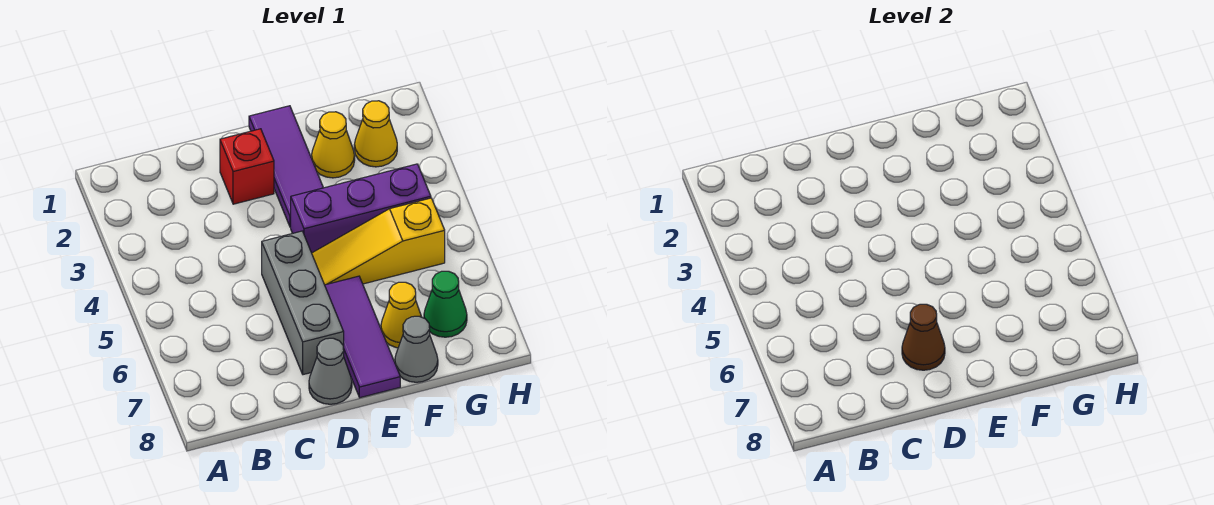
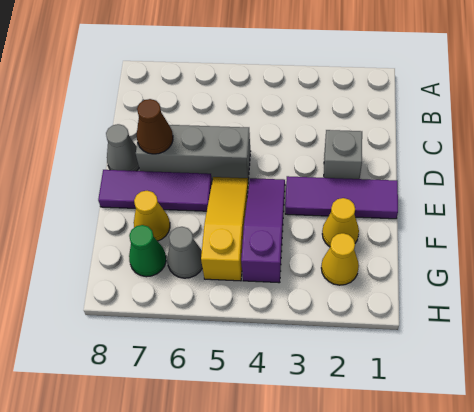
red 1x1 brick [220,129,274,204] -> grey 1x1 brick [324,130,362,179]
purple 1x3 brick [291,164,431,253] -> purple 1x3 slope [241,178,285,283]
grey 1x1 cone [395,316,438,382] -> grey 1x1 cone moved to [167,227,202,278]

